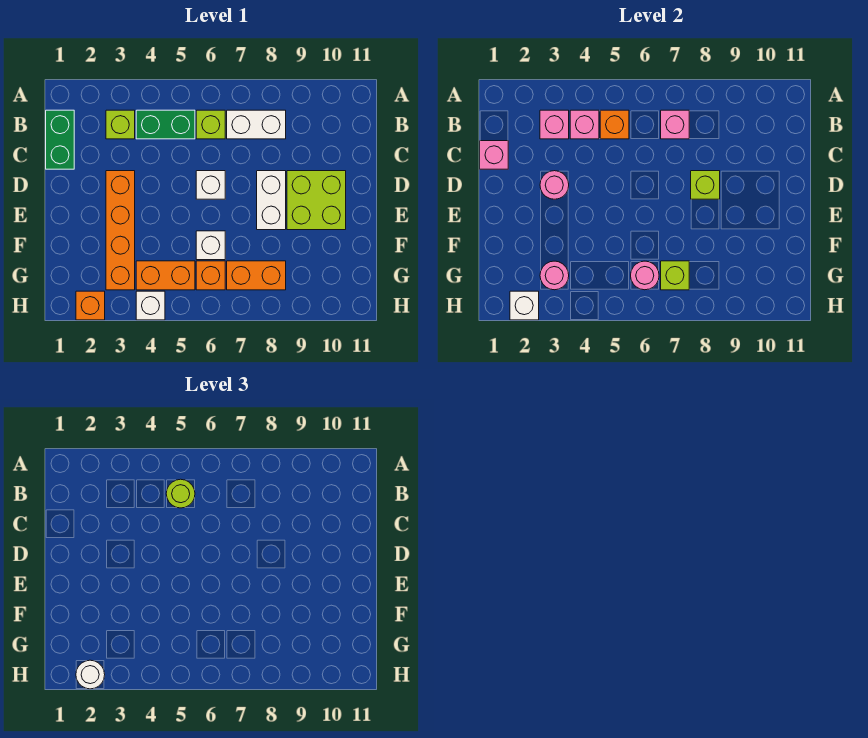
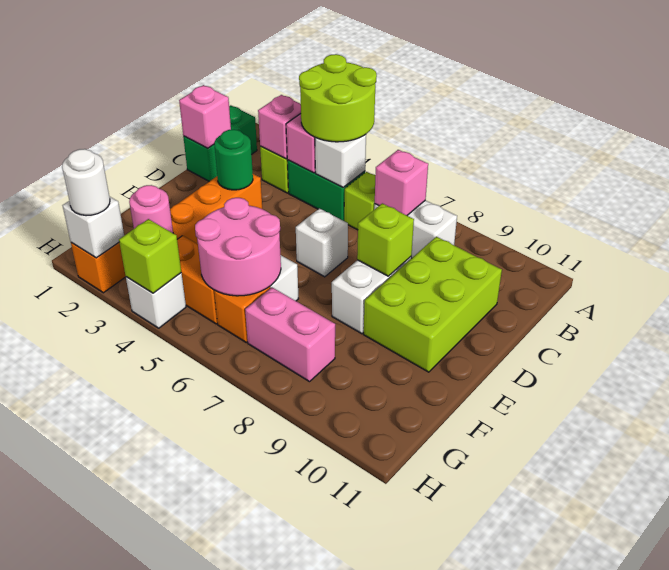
orange 1x1 brick [600,110,629,139] -> white 1x1 brick [315,134,366,187]
lime 1x1 round brick [166,479,195,508] -> lime 2x2 round brick [299,54,377,142]
pink 1x1 round brick [540,171,569,199] -> green 1x1 round brick [214,129,253,190]
lime 2x2 brick [287,171,346,230] -> lime 2x3 brick [364,237,502,372]
pink 1x1 round brick [631,261,659,290] -> pink 2x2 round brick [195,198,281,296]
orange 1x2 brick [227,261,286,290] -> pink 1x2 brick [245,288,335,382]
lime 1x1 brick [661,261,689,290] -> lime 1x1 brick moved to [119,219,181,293]

